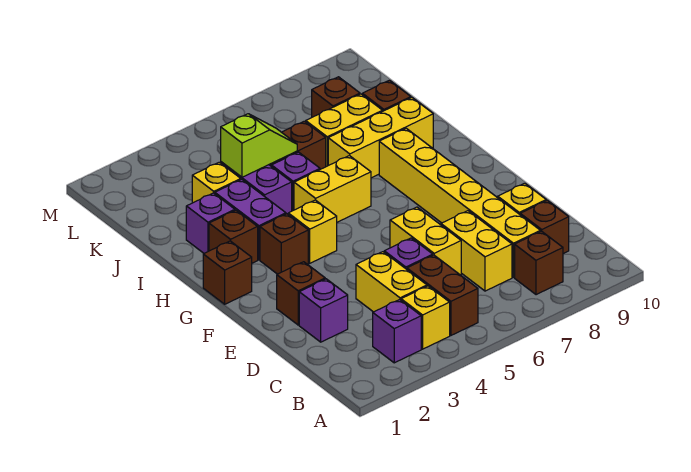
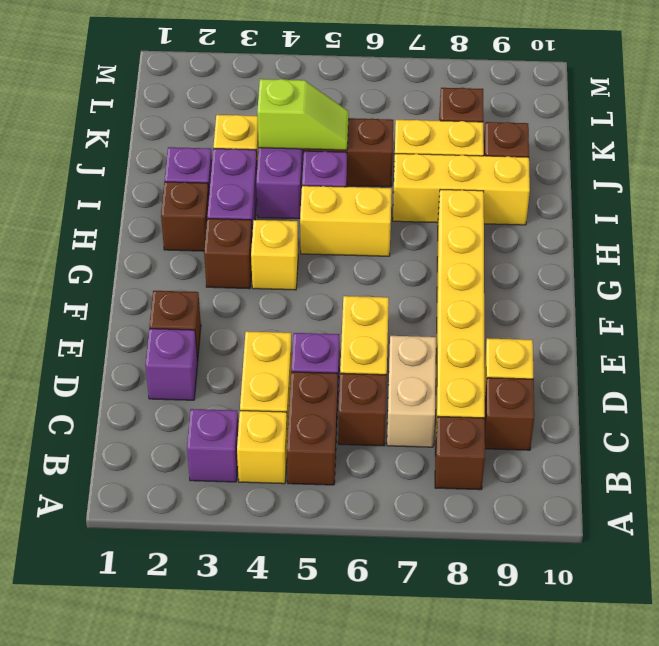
yellow 1x2 brick [441,211,512,291] -> tan 1x2 brick [387,336,436,447]
brown 1x1 brick [203,241,252,304] -> brown 1x1 brick moved to [338,373,387,446]

